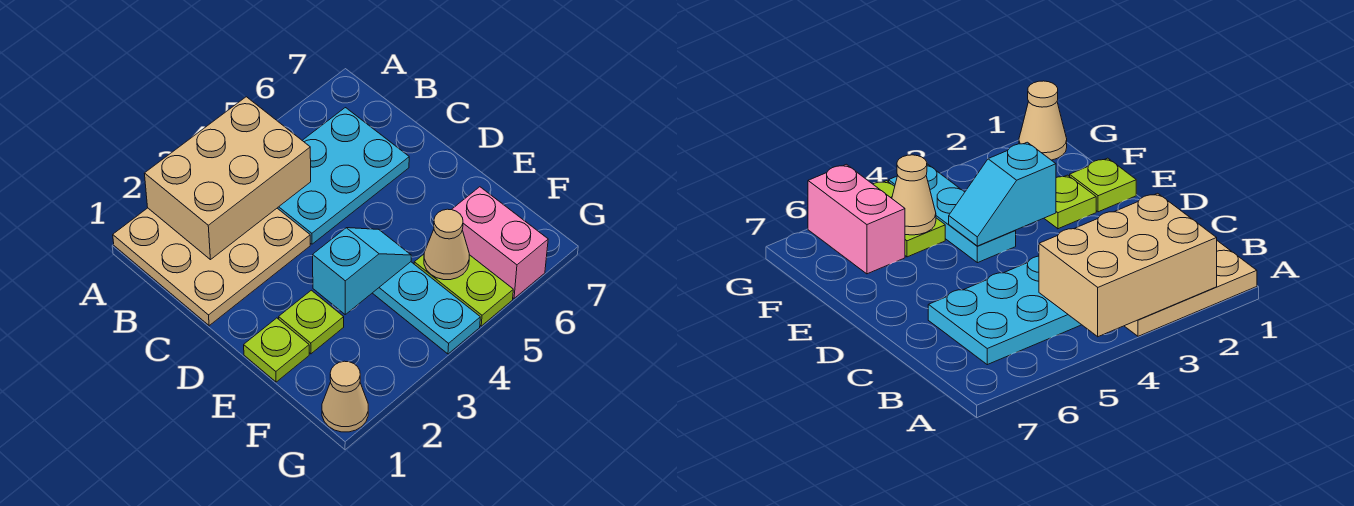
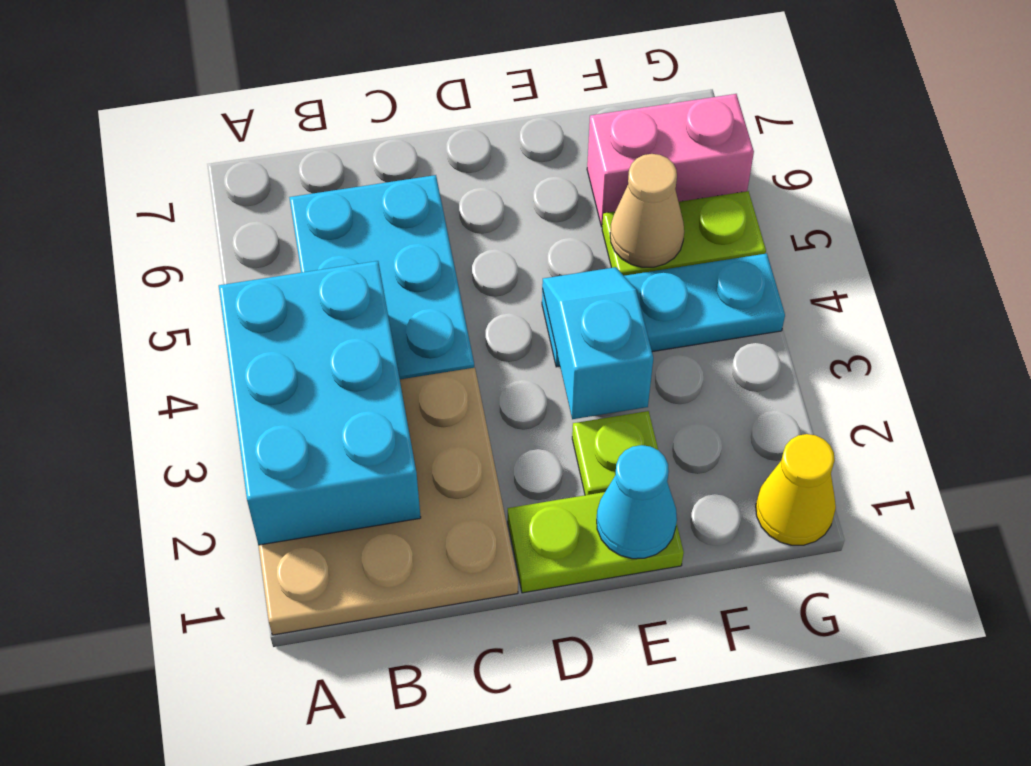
tan 2x3 brick [144,97,311,260] -> cyan 2x3 brick [219,261,421,545]
lime 1x1 plate [244,318,309,382] -> lime 1x2 plate [508,492,684,593]
none -> cyan 1x1 cone [597,445,677,559]
tan 1x1 cone [322,361,368,432] -> yellow 1x1 cone [756,434,836,545]

